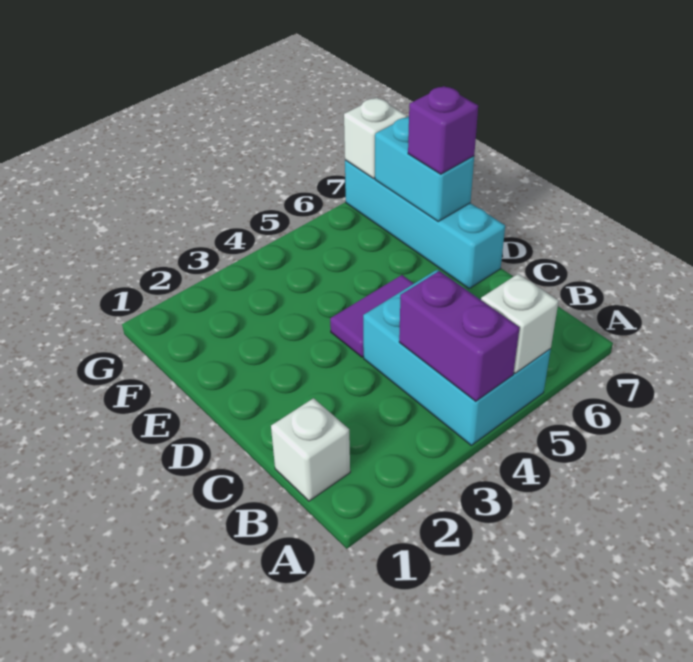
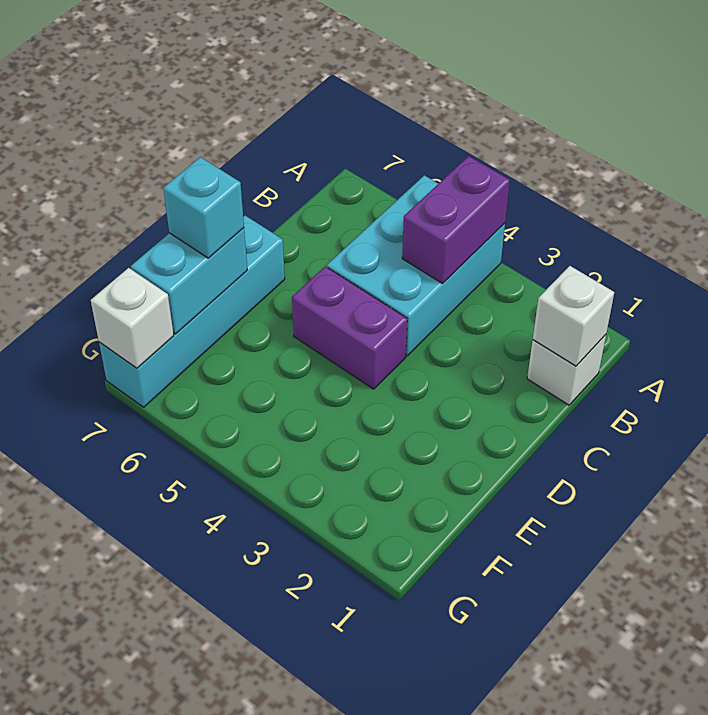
white 1x1 brick [481,274,559,373] -> white 1x1 brick moved to [533,266,614,366]
purple 1x2 tile [330,275,414,357] -> purple 1x2 brick [292,266,407,389]
purple 1x1 brick [408,86,478,174] -> cyan 1x1 brick [163,157,244,258]

